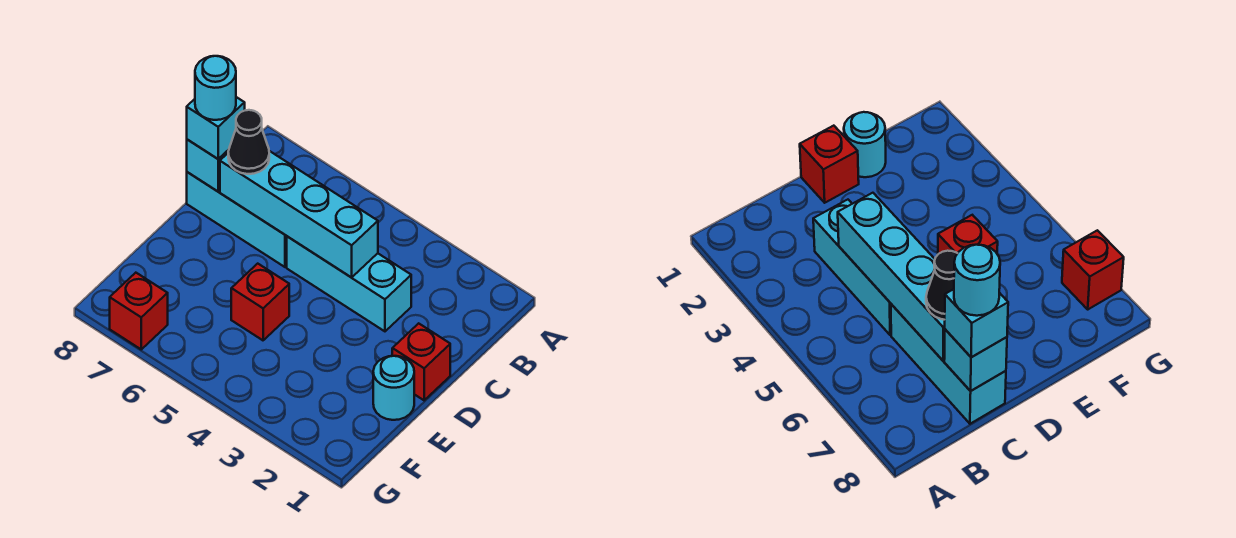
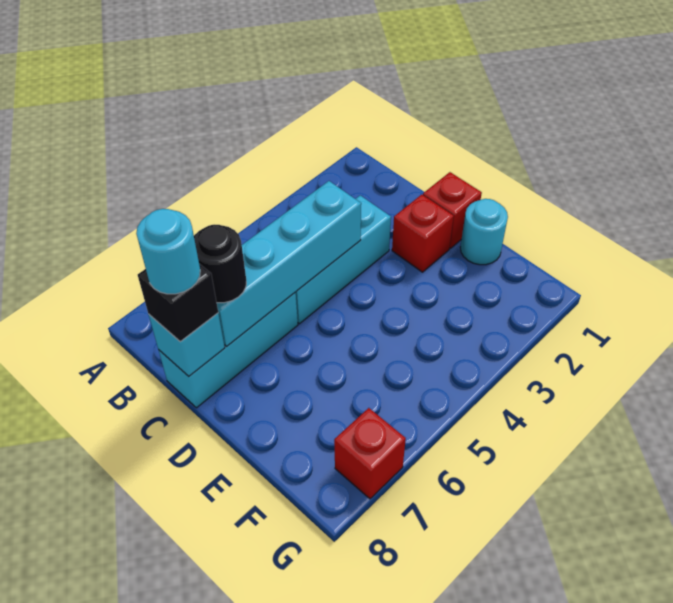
black 1x1 cone [228,110,269,174] -> black 1x1 round brick [194,225,246,303]
cyan 1x1 brick [187,97,245,159] -> black 1x1 brick [138,264,218,342]
red 1x1 brick [231,264,289,340] -> red 1x1 brick moved to [392,195,454,272]

